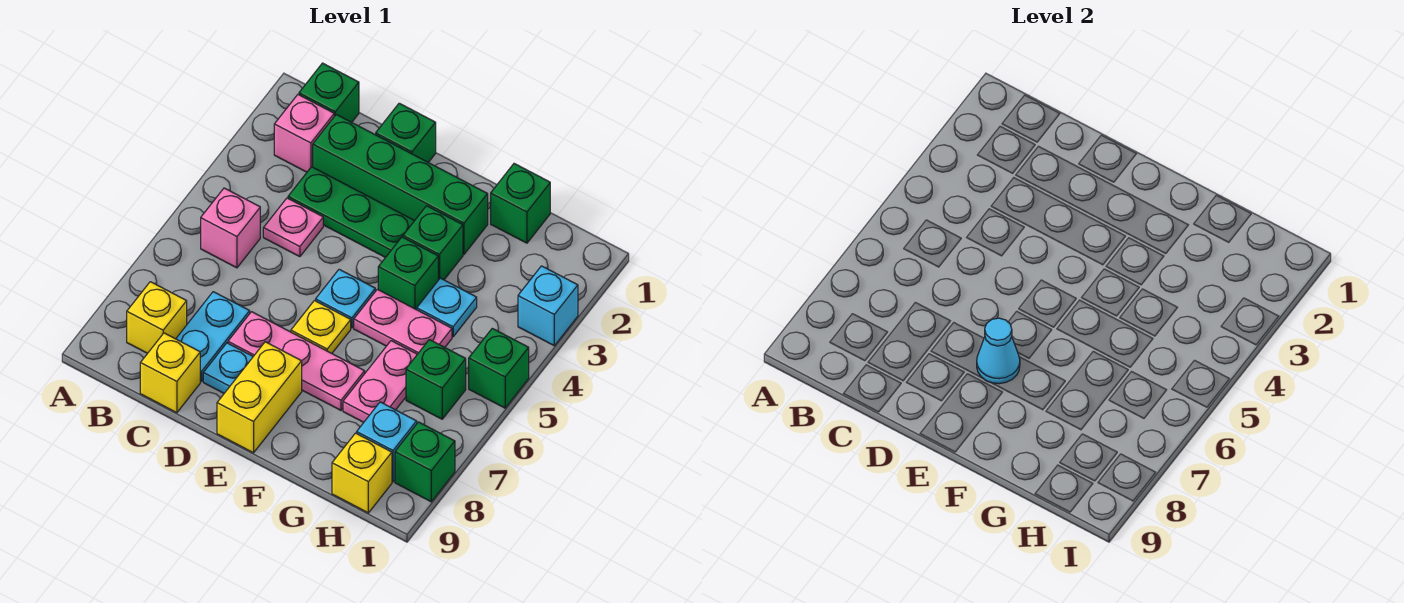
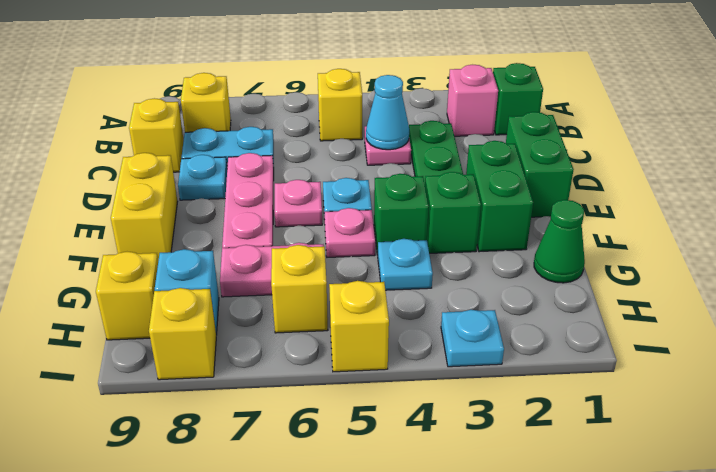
pink 1x1 brick [201,188,260,268] -> yellow 1x1 brick [318,69,362,141]
green 1x4 brick [313,114,488,254] -> green 1x2 brick [466,141,533,252]
green 1x1 brick [376,103,436,162] -> green 1x2 brick [506,112,574,217]
yellow 1x1 plate [291,301,351,353] -> pink 1x1 plate [275,180,322,227]
cyan 1x1 cone [977,318,1020,384] -> cyan 1x1 cone moved to [366,75,409,150]
yellow 1x2 brick [217,342,302,453] -> yellow 1x2 brick turned to [111,153,178,260]
pink 1x2 plate [354,289,452,354] -> pink 1x1 plate [324,208,375,257]
green 1x1 brick [491,164,550,243] -> green 1x1 cone [534,200,585,283]
green 1x1 brick [406,340,466,419] -> yellow 1x1 brick [271,245,328,333]
cyan 1x1 brick [518,266,578,346] -> cyan 1x1 plate [441,310,504,367]
green 1x1 brick [469,328,529,408] -> yellow 1x1 brick [329,281,389,372]
green 1x1 brick [395,422,455,502] -> yellow 1x1 brick [149,288,216,380]

